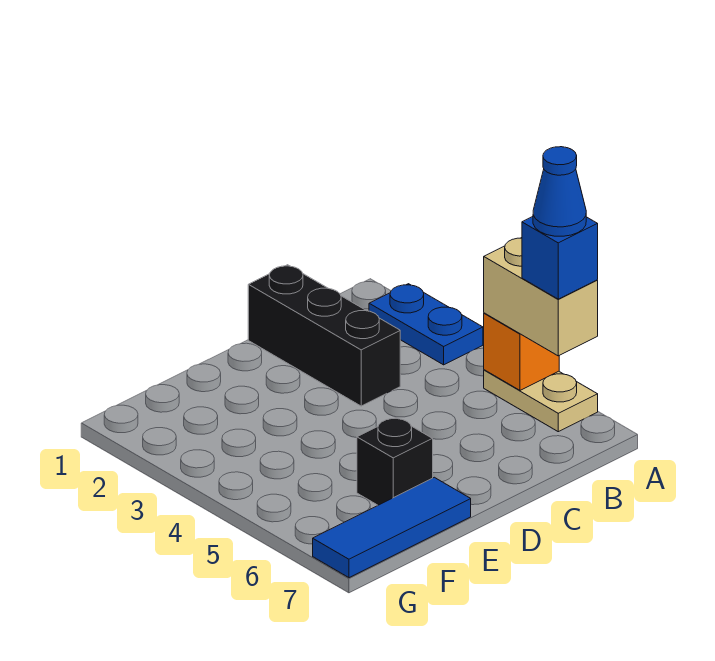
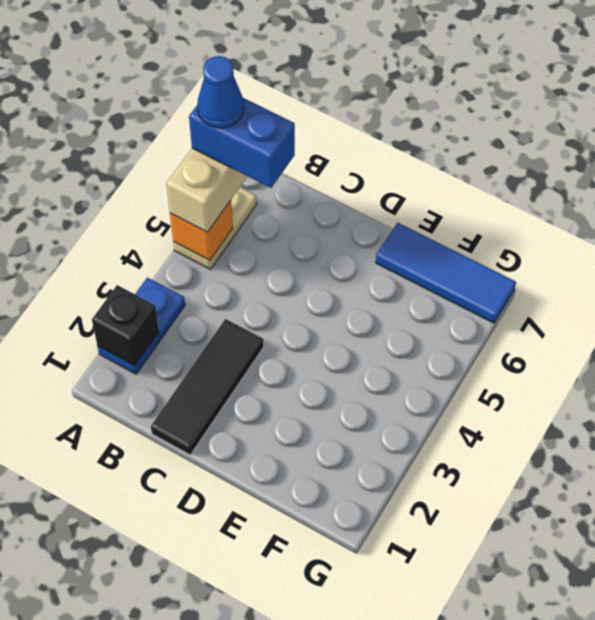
blue 1x1 brick [522,217,598,299] -> blue 1x2 brick [189,98,295,188]
black 1x3 brick [248,265,400,406] -> black 1x3 tile [151,319,264,455]
black 1x1 brick [357,417,433,505] -> black 1x1 brick moved to [92,285,159,366]

